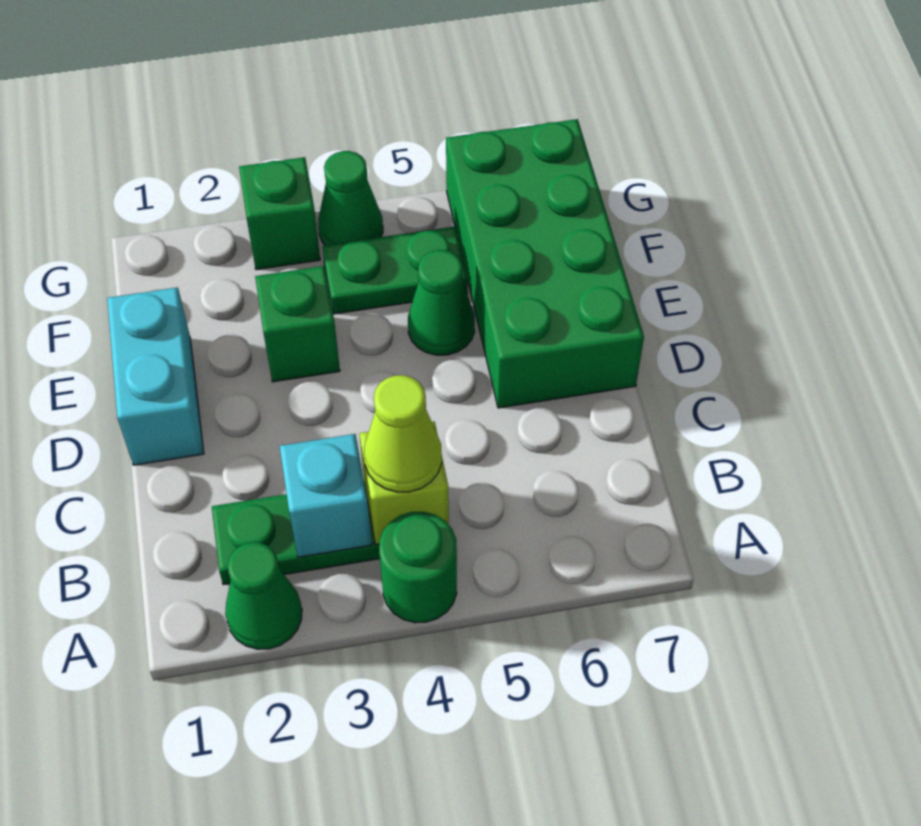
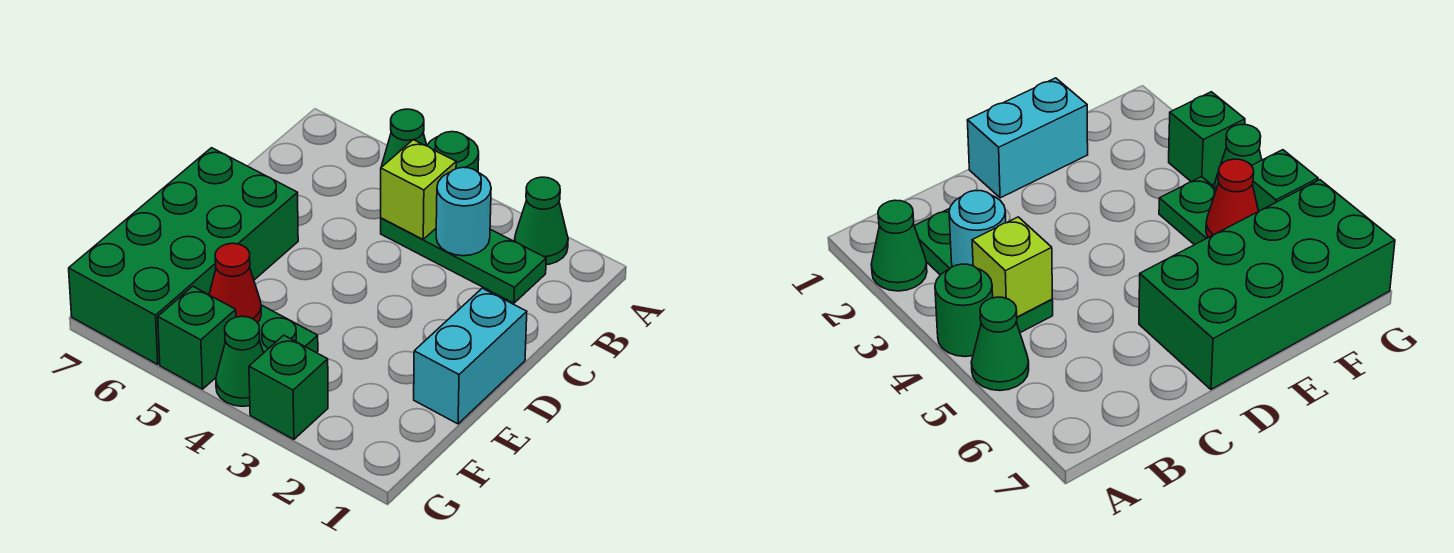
cyan 1x1 brick [280,434,372,557] -> cyan 1x1 round brick [436,167,491,256]
lime 1x1 cone [364,375,442,492] -> none
green 1x1 brick [255,266,340,382] -> green 1x1 brick moved to [158,286,236,389]
green 1x1 cone [408,250,475,355] -> green 1x1 cone moved to [381,109,427,167]
none -> red 1x1 cone [209,243,261,323]

